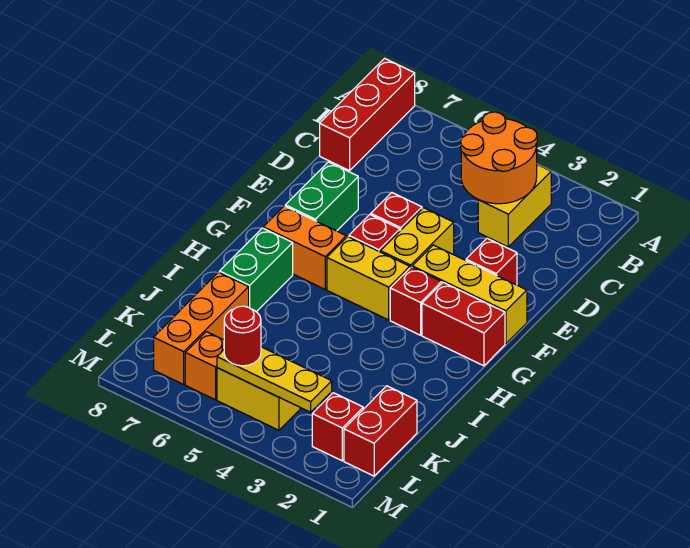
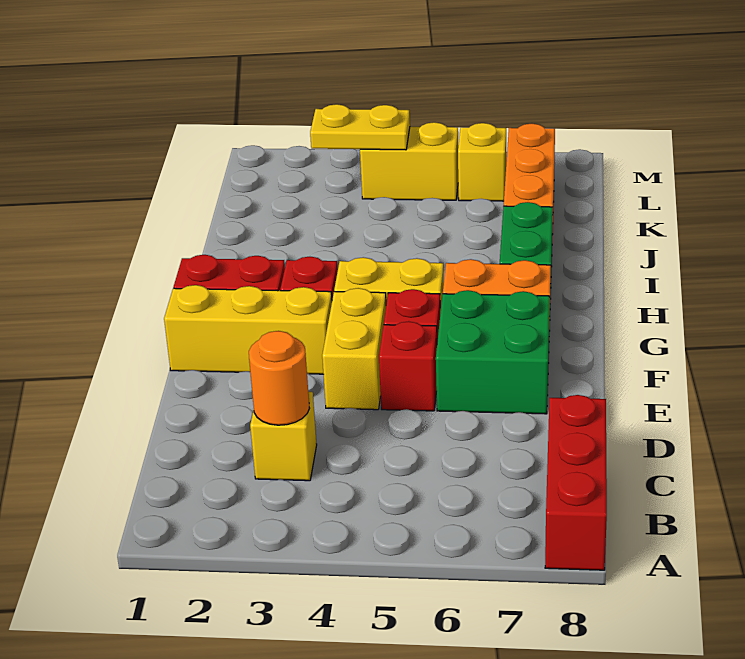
yellow 1x2 brick [478,165,551,247] -> yellow 1x1 brick [250,392,317,481]
orange 2x2 round brick [461,112,537,204] -> orange 1x1 round brick [249,331,310,425]
red 1x1 brick [466,238,517,285] -> none
green 1x2 brick [285,162,358,231] -> green 2x2 brick [436,290,550,414]
red 1x2 brick [344,386,417,476] -> none
red 1x1 brick [312,393,363,461] -> none
yellow 1x3 plate [217,347,332,412] -> yellow 1x2 plate [310,104,410,150]
red 1x1 round brick [224,306,261,366] -> none
orange 1x1 brick [185,332,224,400] -> yellow 1x1 brick [458,123,506,201]

